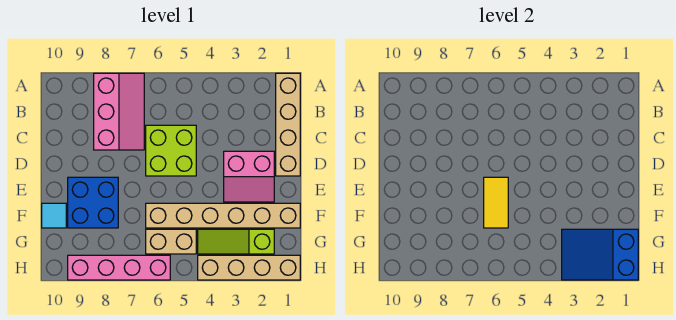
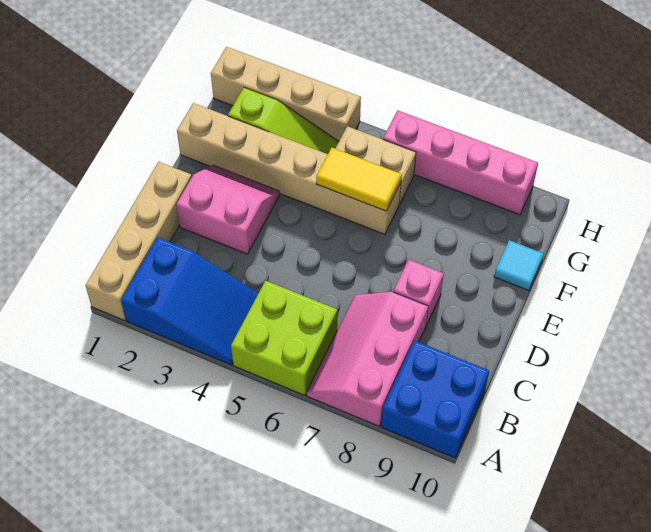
lime 2x2 brick [146,125,196,176] -> lime 2x2 brick moved to [231,281,337,395]
none -> pink 1x1 brick [393,260,444,325]
yellow 1x2 tile [484,177,508,228] -> yellow 1x2 tile turned to [316,148,402,211]
blue 2x2 brick [68,177,118,228] -> blue 2x2 brick moved to [381,341,489,458]
blue 2x3 slope [562,229,638,280] -> blue 2x3 slope moved to [121,237,258,365]

